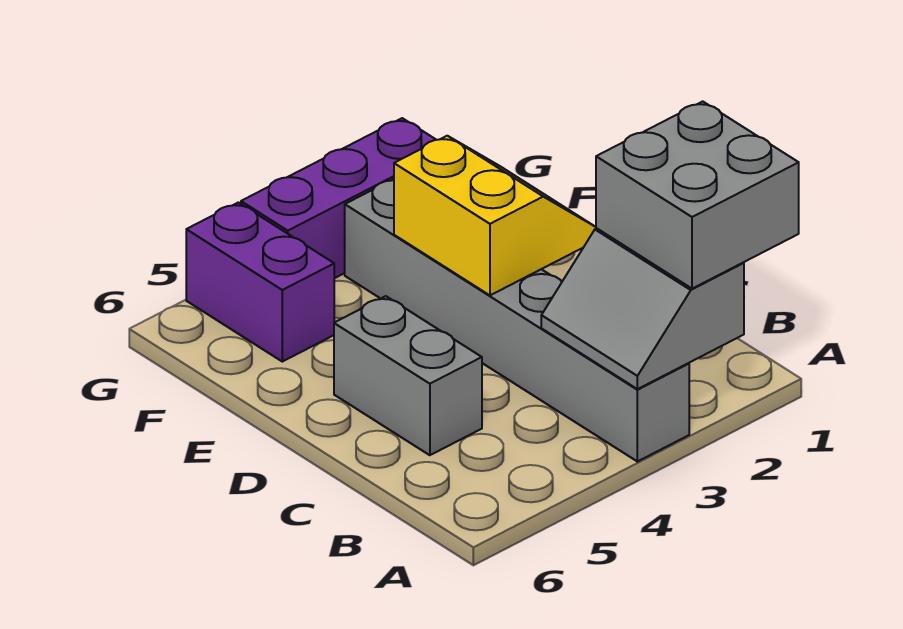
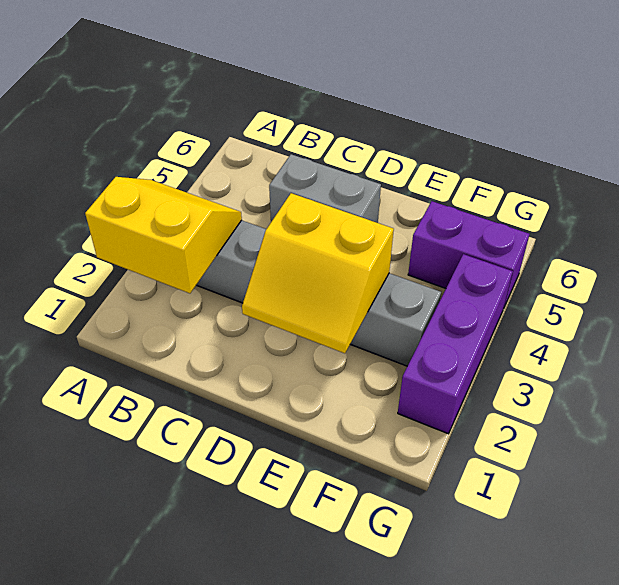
grey 2x2 brick [596,101,799,289] -> none
grey 2x2 slope [541,228,744,389] -> yellow 2x2 slope [85,177,242,293]

